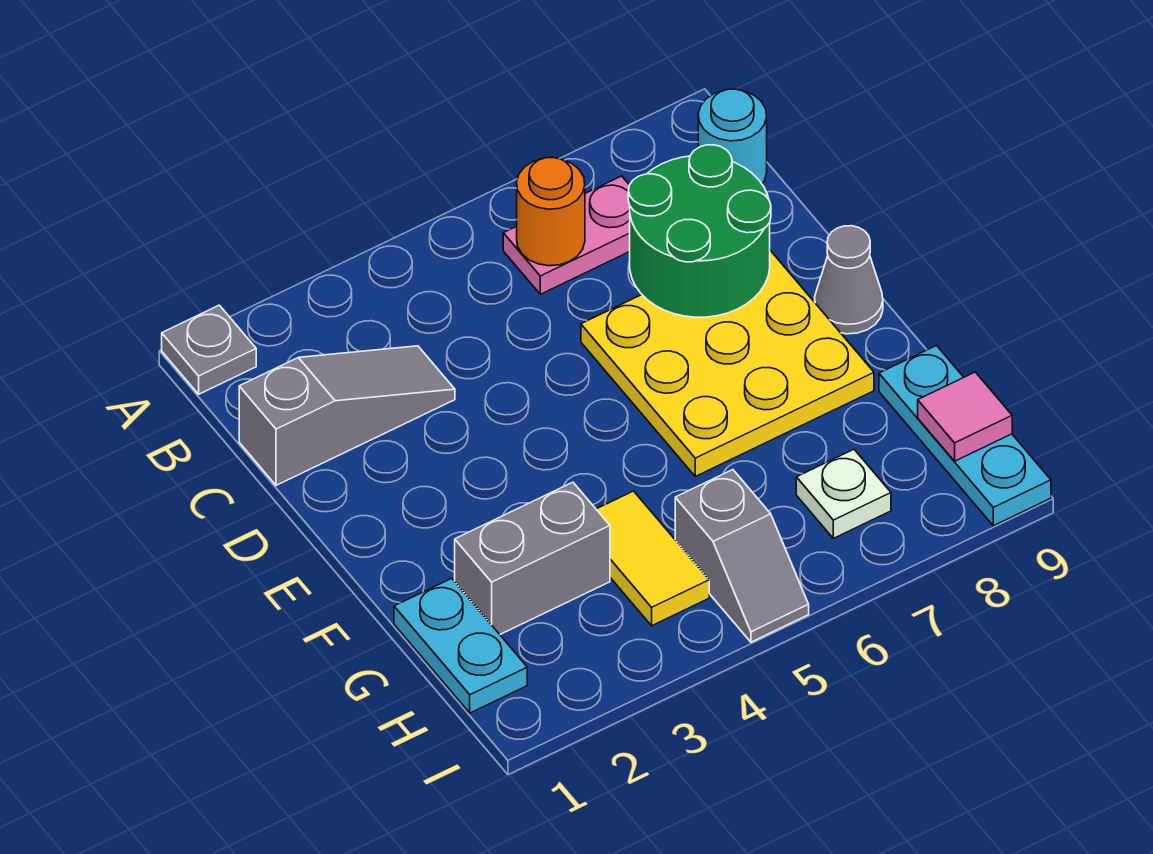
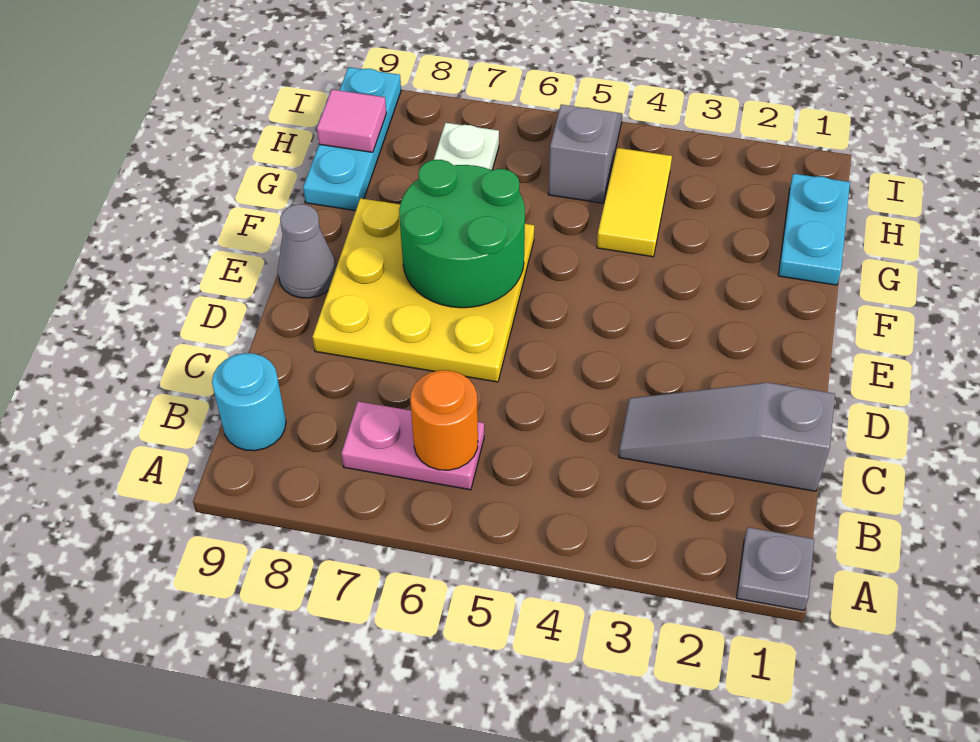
green 2x2 round brick [628,145,771,317] -> green 2x2 round brick moved to [399,160,525,308]
grey 1x2 brick [455,482,610,634] -> none

